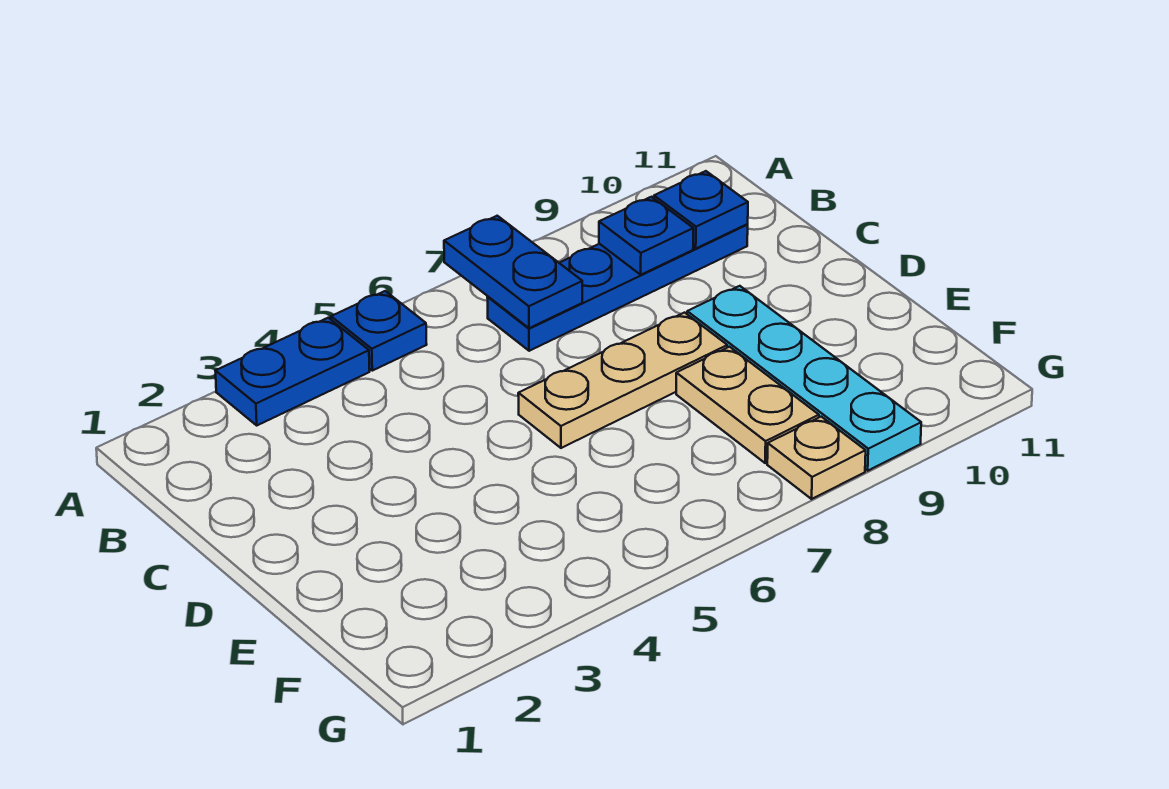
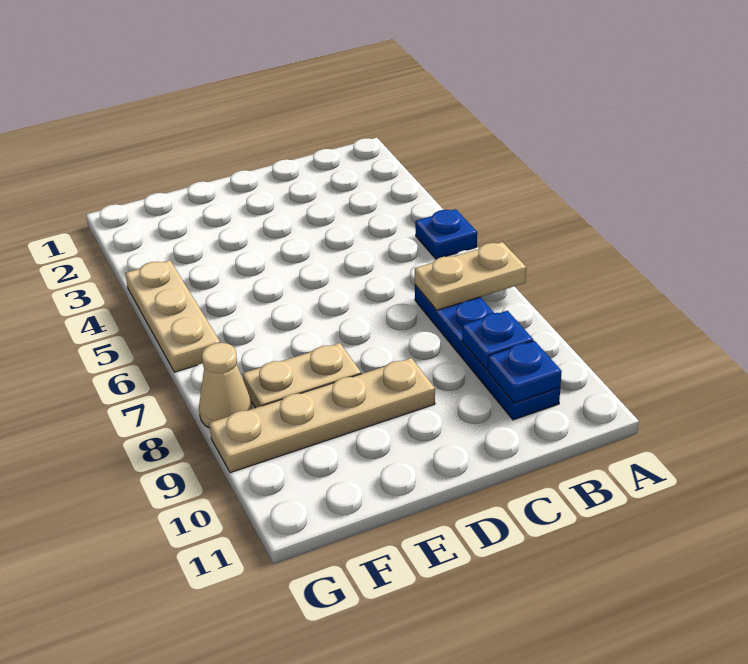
blue 1x2 plate [216,318,370,425] -> none
blue 1x2 plate [444,216,582,328] -> tan 1x2 plate [415,242,526,310]
tan 1x3 plate [518,313,727,448] -> tan 1x3 plate moved to [125,260,220,372]
cyan 1x4 plate [687,286,921,471] -> tan 1x4 plate [209,358,435,473]
tan 1x1 plate [767,417,866,499] -> tan 1x1 cone [199,343,252,428]

